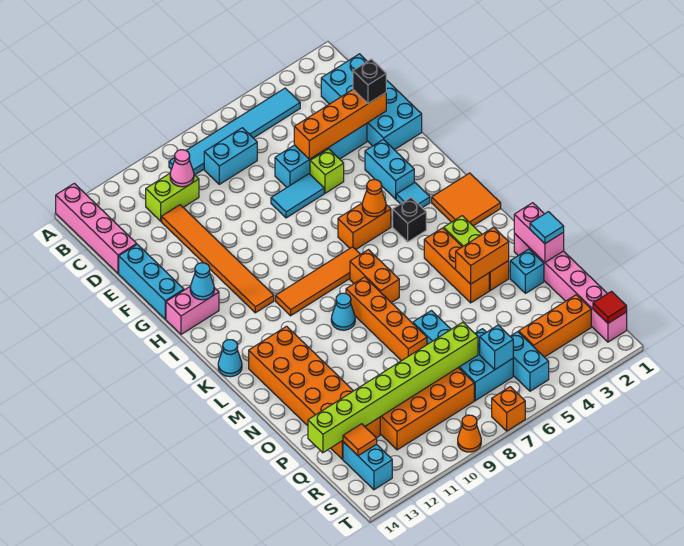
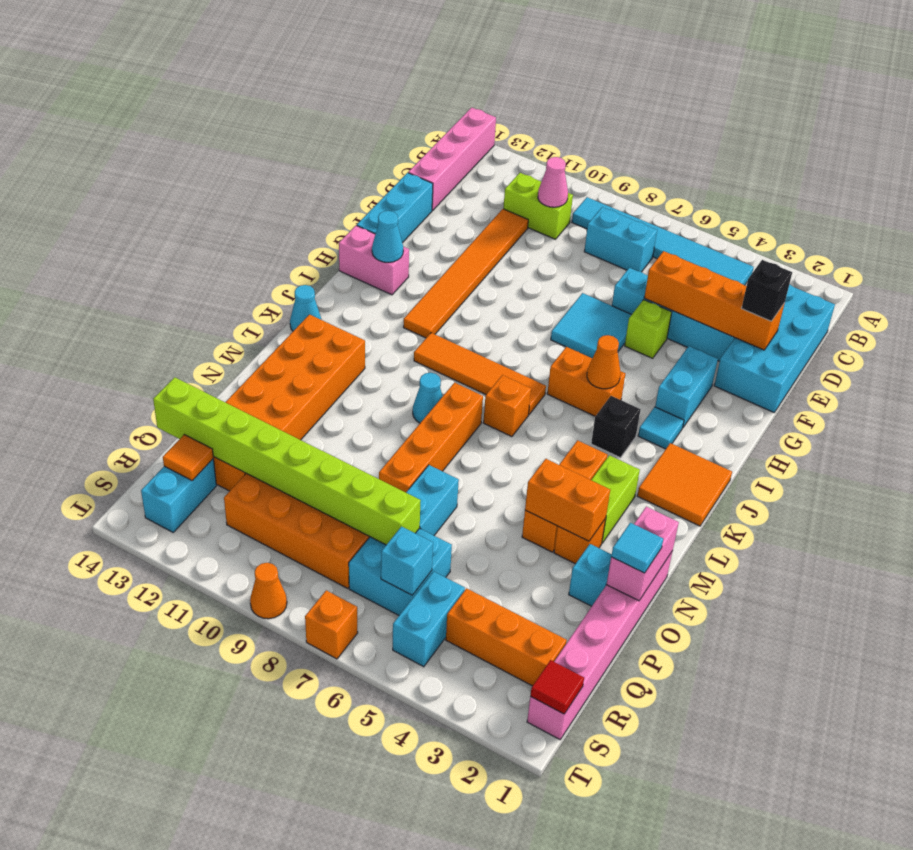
cyan 1x2 tile [271,174,324,218] -> cyan 2x2 tile [551,293,632,358]
orange 1x2 brick [350,250,399,303] -> orange 1x1 brick [483,375,531,437]

